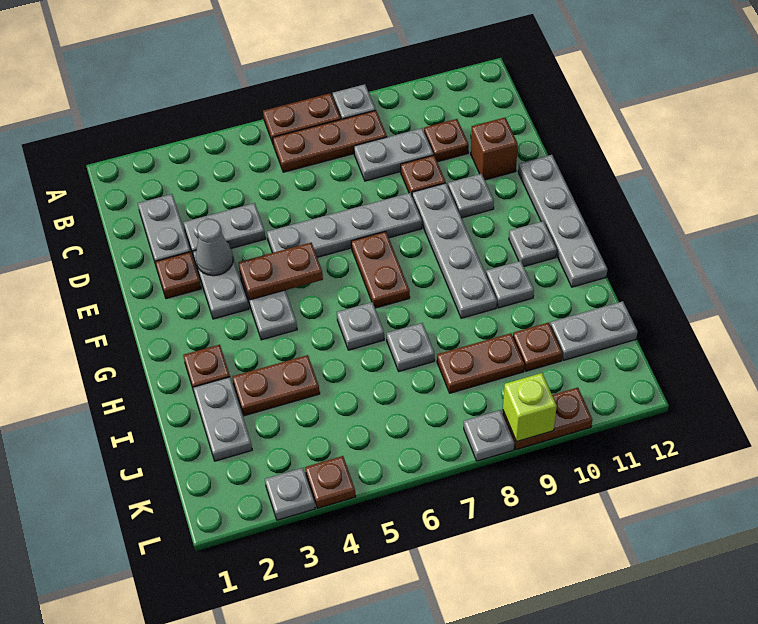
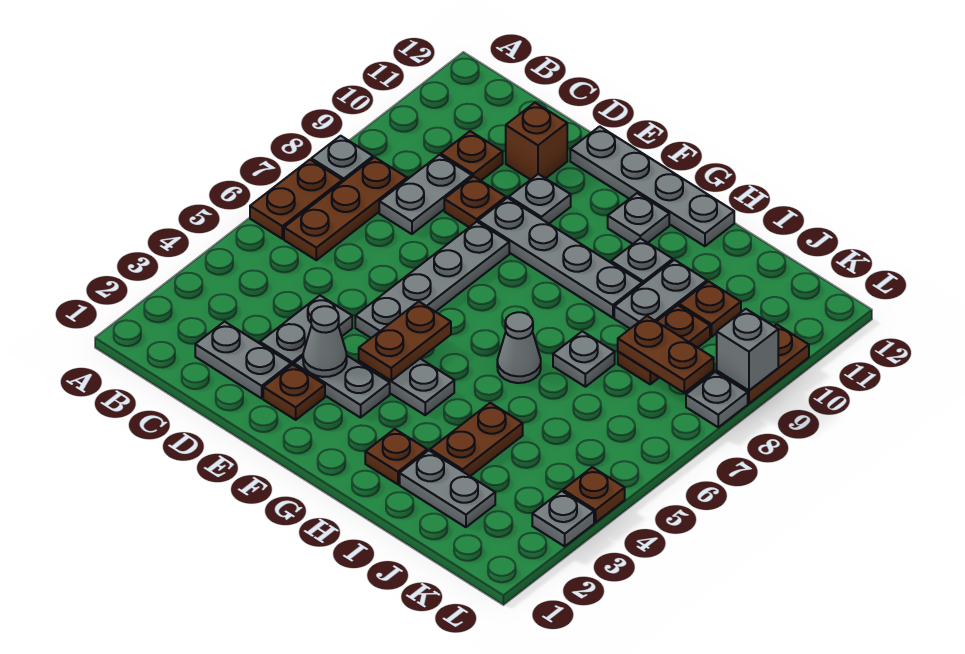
brown 1x2 plate [351,232,410,308] -> brown 1x2 plate moved to [618,316,714,393]
grey 1x1 plate [337,302,384,350] -> grey 1x1 cone [497,312,541,383]
grey 1x2 plate [550,301,638,360] -> grey 1x2 plate moved to [614,260,707,329]
lime 1x1 brick [503,373,557,442] -> grey 1x1 brick [717,309,778,390]

